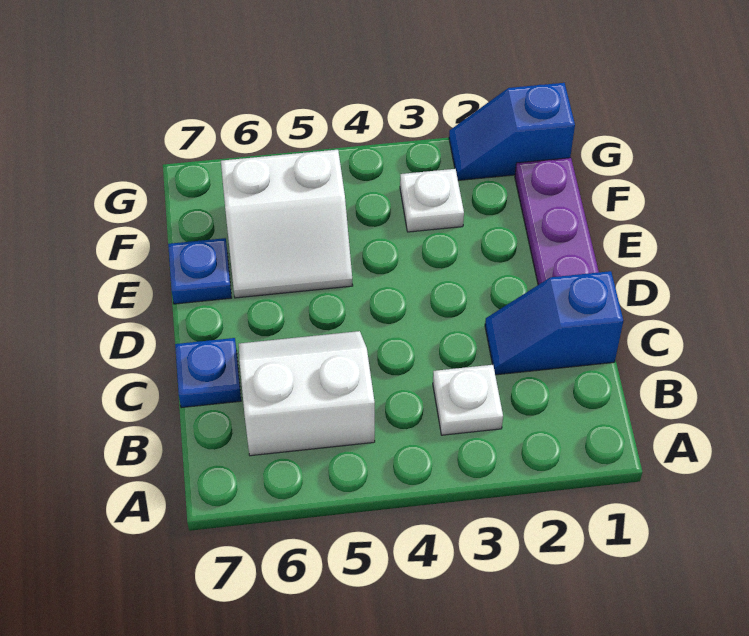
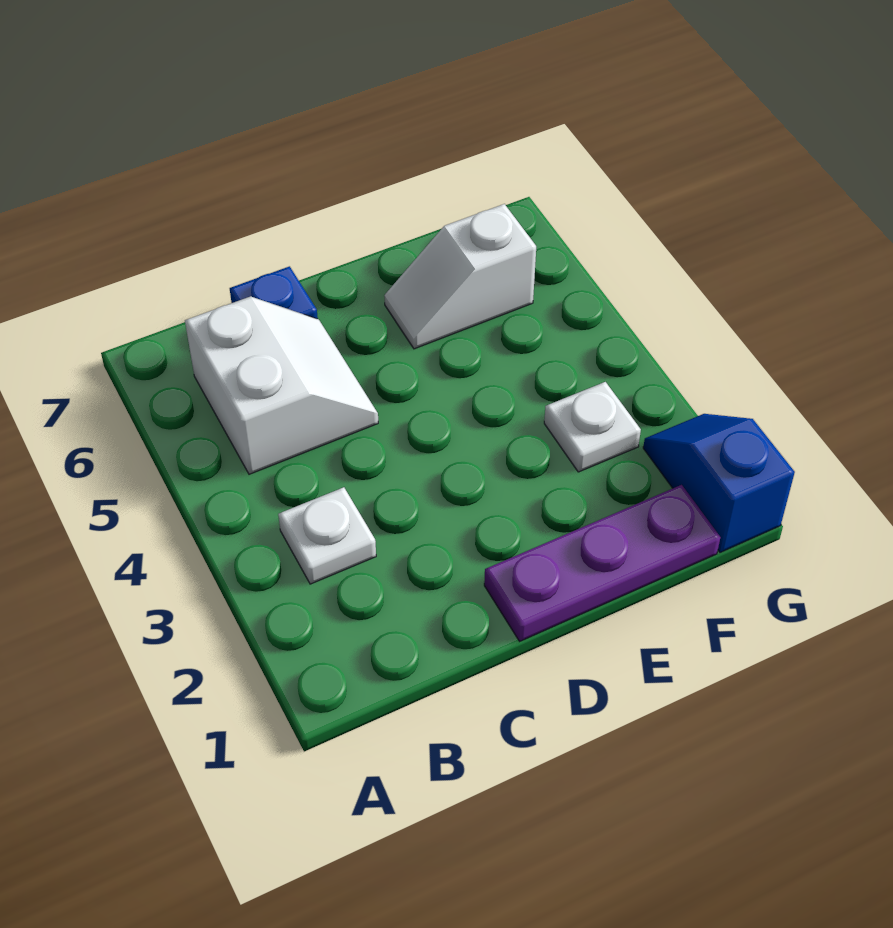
blue 1x2 slope [485,271,623,375] -> none
white 2x2 slope [221,150,353,298] -> white 1x2 slope [384,204,536,349]
blue 1x1 plate [168,238,232,304] -> none

